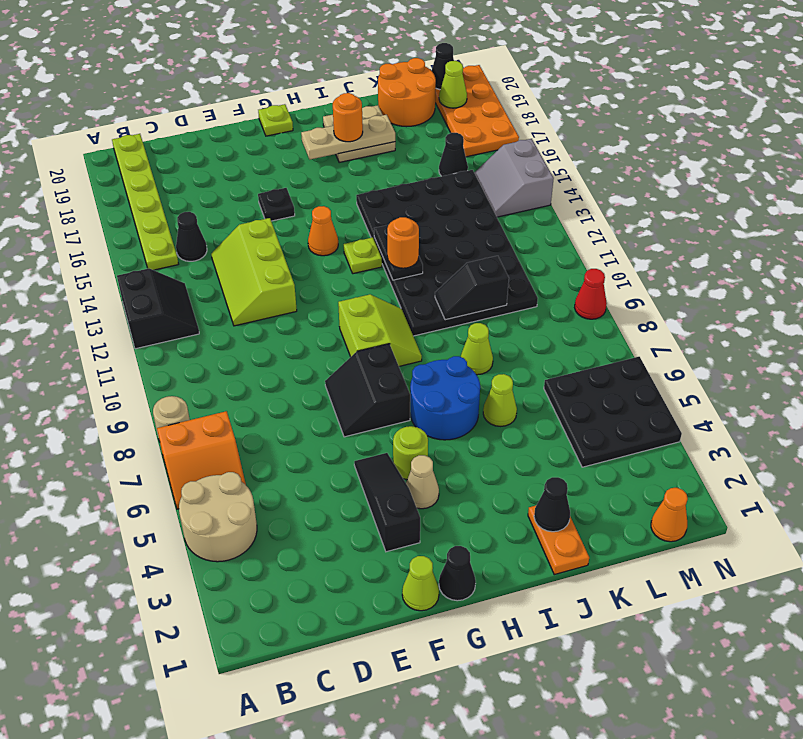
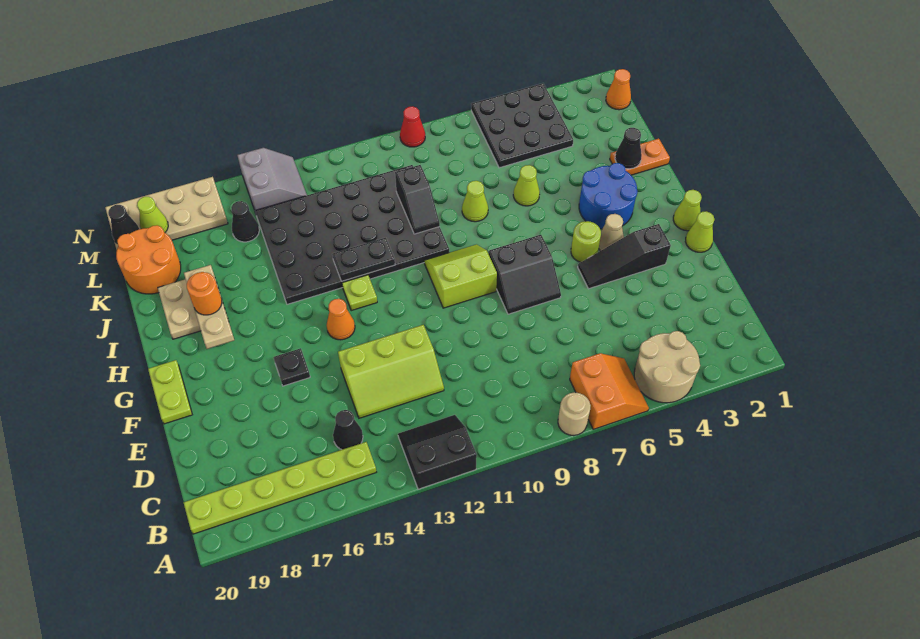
black 1x1 cone [439,546,476,601] -> lime 1x1 cone [673,190,702,231]
lime 1x1 plate [258,104,293,136] -> lime 1x2 plate [148,360,192,424]
blue 2x2 round brick [410,356,480,440] -> blue 2x2 round brick moved to [579,163,637,229]
orange 1x1 round brick [387,217,419,268] -> none
grey 2x2 slope [474,139,554,217] -> grey 2x2 slope turned to [237,148,307,213]
orange 2x4 plate [435,65,519,157] -> tan 2x4 plate [105,177,228,249]

